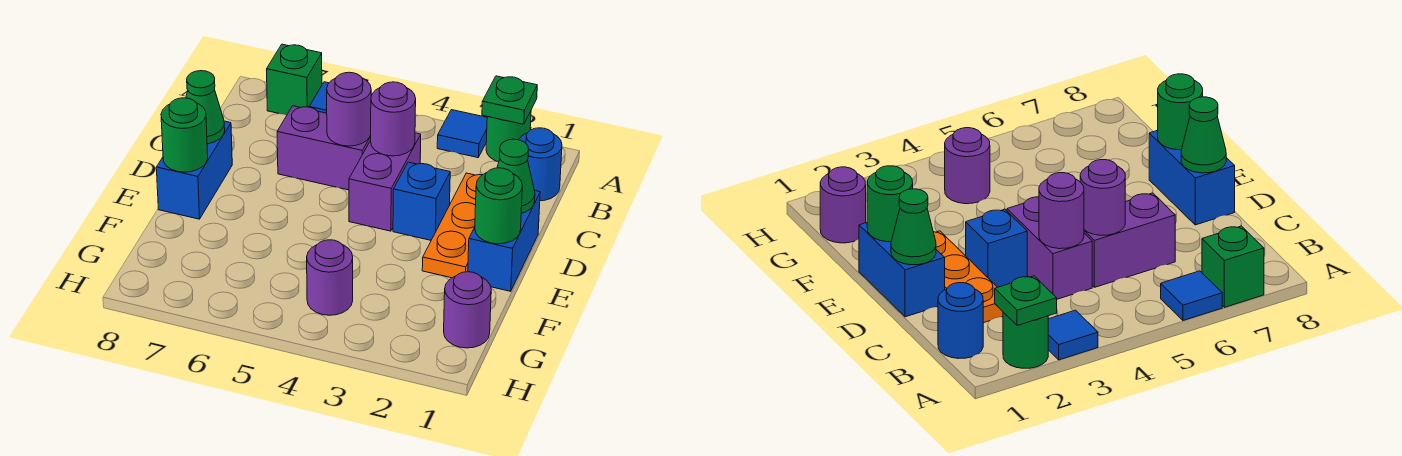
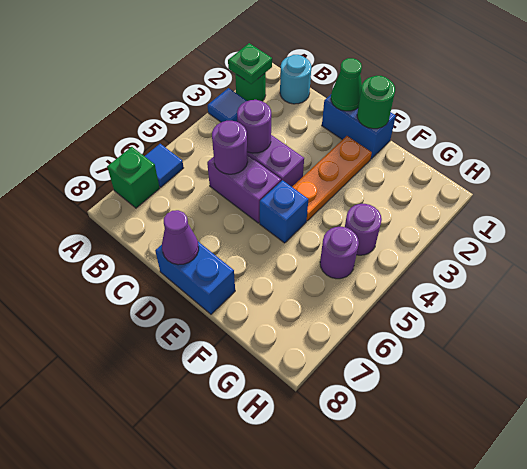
blue 1x1 round brick [519,128,562,201] -> cyan 1x1 round brick [280,55,311,104]
orange 1x3 plate [422,173,482,278] -> orange 1x3 plate turned to [292,136,372,221]
purple 1x2 brick [277,106,371,190] -> purple 1x2 brick turned to [207,155,281,223]
blue 1x1 brick [393,162,450,240] -> blue 1x1 brick moved to [260,180,308,243]
green 1x1 cone [186,71,225,144] -> purple 1x1 cone [162,210,199,265]
green 1x1 round brick [161,98,208,172] -> none
purple 1x1 round brick [444,272,491,348] -> purple 1x1 round brick moved to [320,227,359,279]

